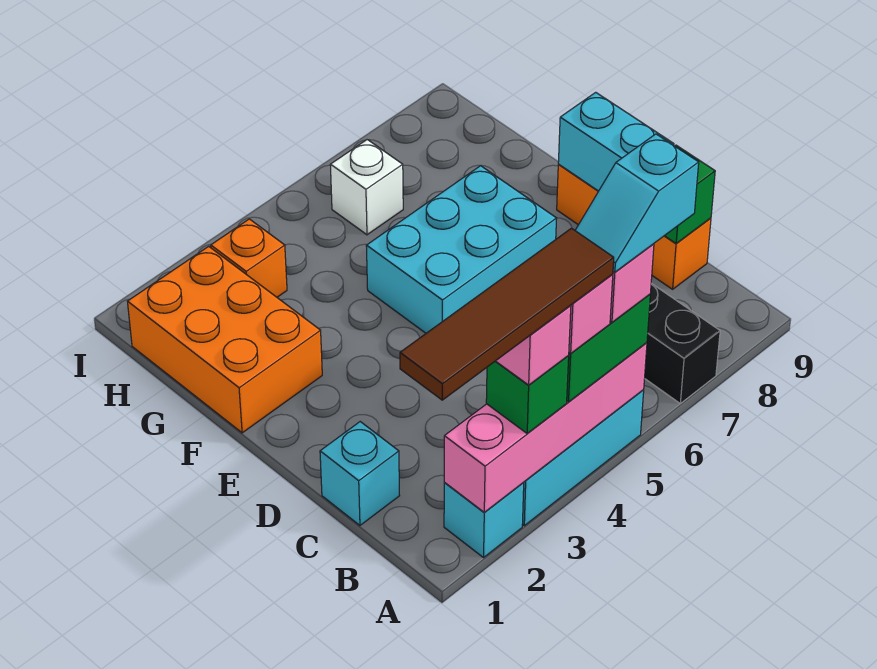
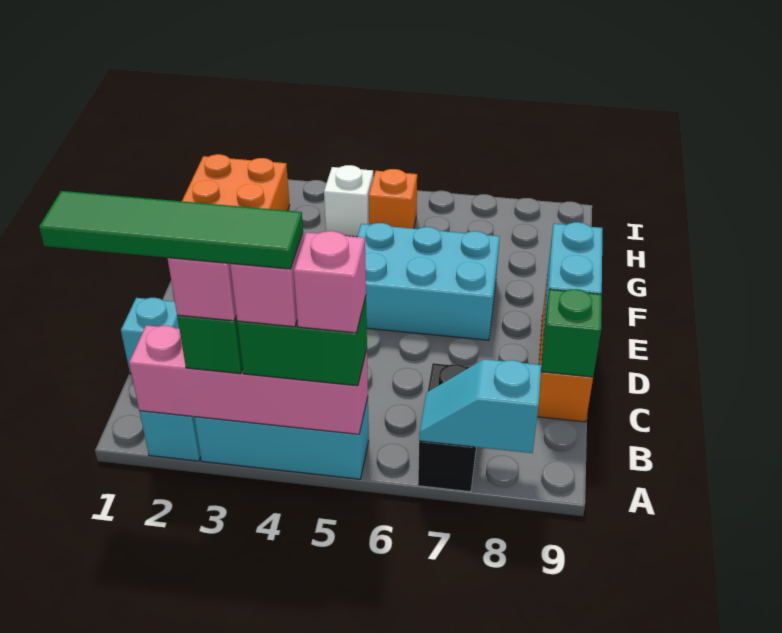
brown 1x4 tile [400,228,614,400] -> green 1x4 tile [39,191,303,269]
cyan 1x2 slope [575,134,699,272] -> cyan 1x2 slope moved to [419,359,541,453]
orange 1x1 brick [211,219,287,297] -> orange 1x1 brick moved to [369,169,417,229]
white 1x1 brick [330,140,403,235] -> white 1x1 brick moved to [324,165,373,237]

